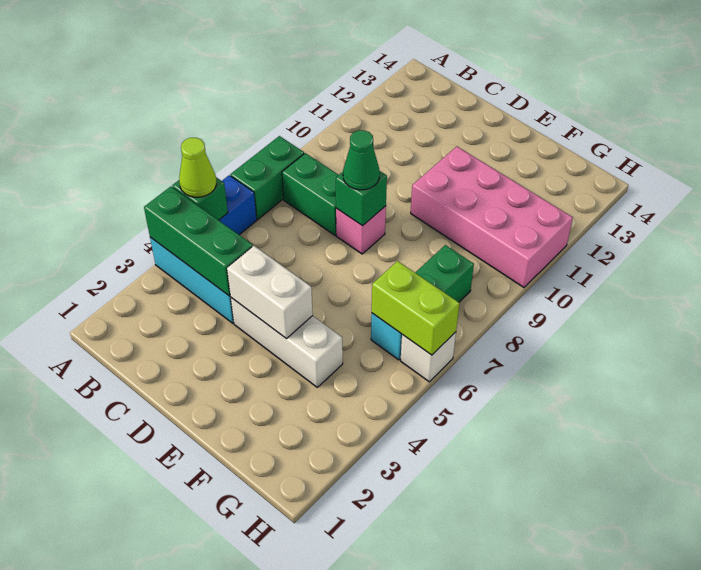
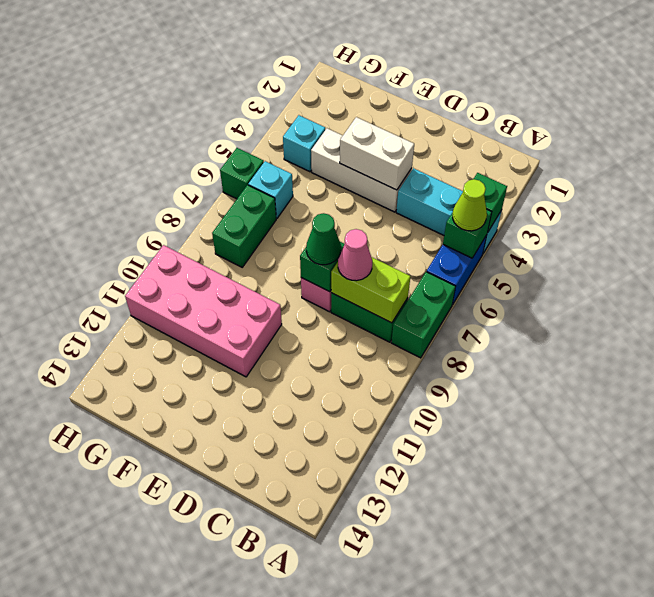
green 1x3 brick [144,187,253,296] -> green 1x1 brick [474,173,507,233]
none -> pink 1x1 cone [338,229,372,281]
none -> cyan 1x1 brick [283,115,325,172]
lime 1x2 brick [372,261,459,355] -> lime 1x2 brick moved to [331,257,411,323]
white 1x1 brick [401,332,456,382] -> green 1x1 brick [220,148,264,199]

